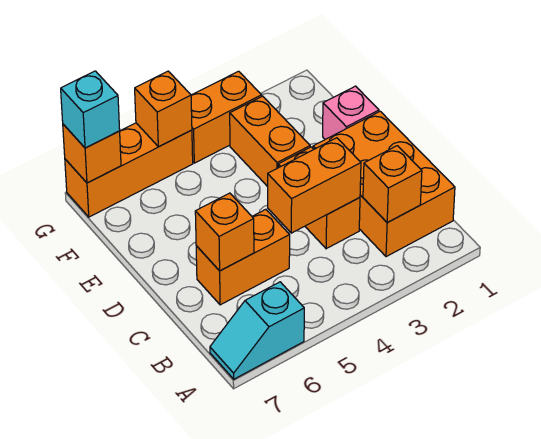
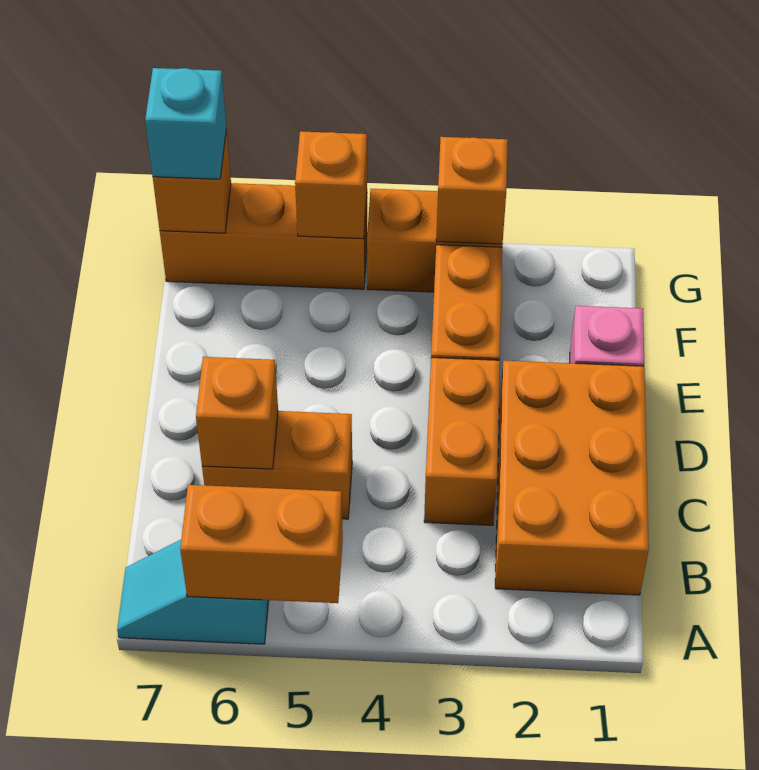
orange 1x1 brick [363,146,422,223] -> orange 1x1 brick moved to [436,137,508,244]
orange 1x2 brick [268,138,361,233] -> orange 1x2 brick moved to [180,485,343,603]

